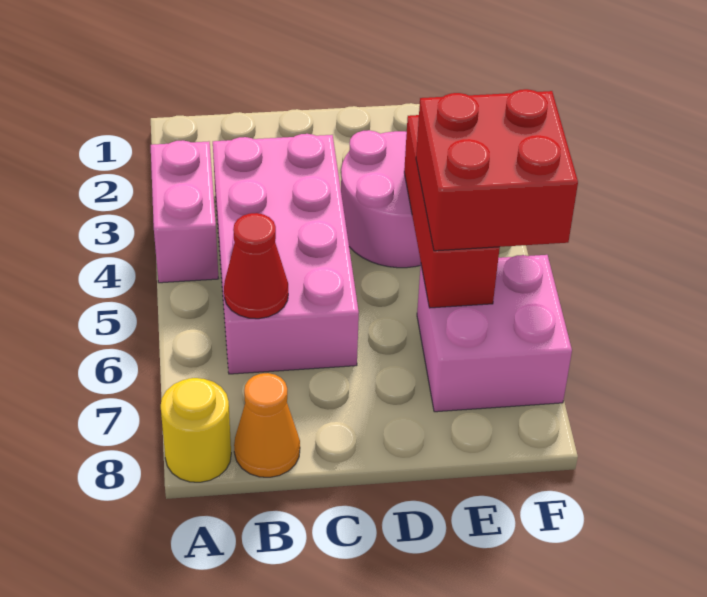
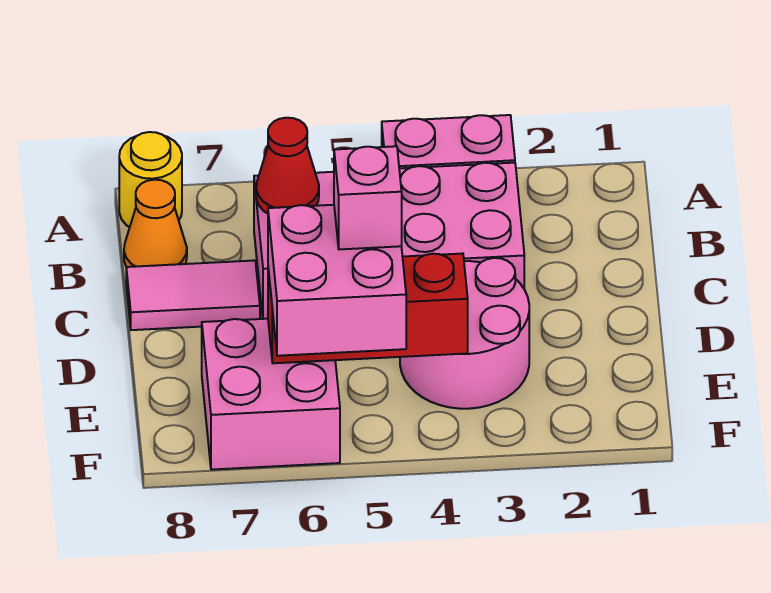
none -> pink 1x2 tile [126,260,260,330]
red 2x2 brick [416,89,578,251] -> pink 2x2 brick [268,205,406,356]
none -> pink 1x1 brick [334,146,402,249]

